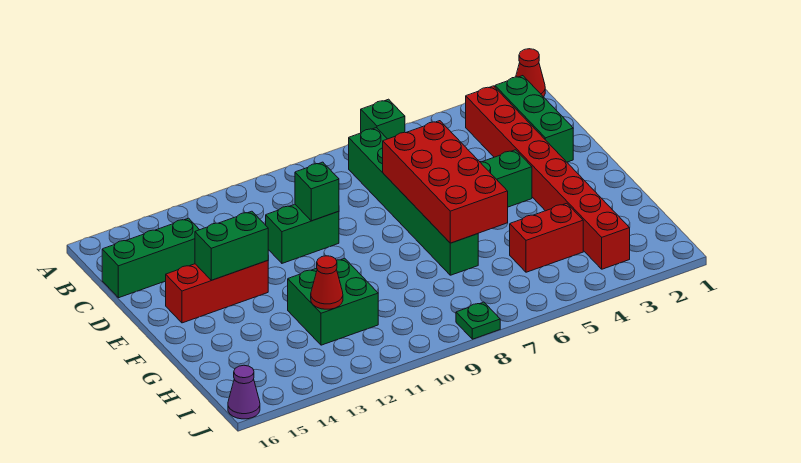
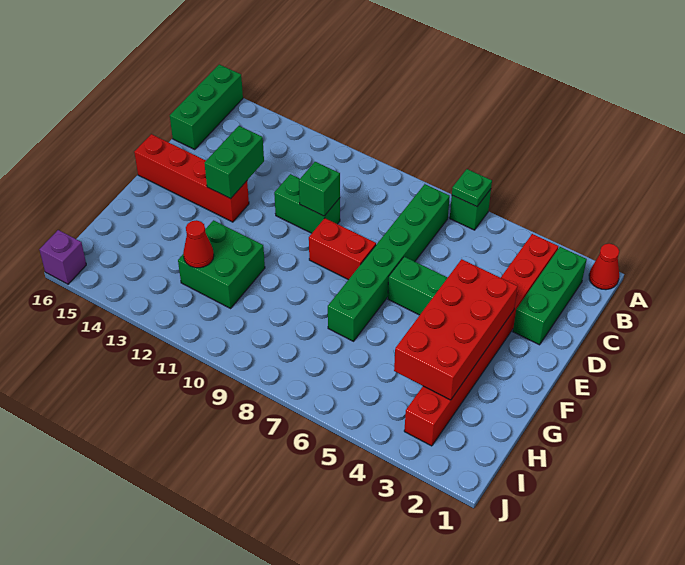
green 1x3 brick [102,218,199,298] -> green 1x3 brick turned to [170,64,243,149]
red 2x4 brick [383,121,508,243] -> red 2x4 brick moved to [394,259,518,400]
red 1x3 brick [166,261,268,323] -> red 1x4 brick [134,134,249,222]
green 1x2 brick [195,211,268,280] -> green 1x2 brick turned to [204,126,264,199]
red 1x2 brick [510,203,583,272] -> red 1x2 brick moved to [309,218,376,280]
green 1x1 plate [456,302,500,339] -> green 1x1 plate moved to [452,169,492,207]
purple 1x1 cone [228,365,260,419] -> purple 1x1 brick [39,230,86,284]

